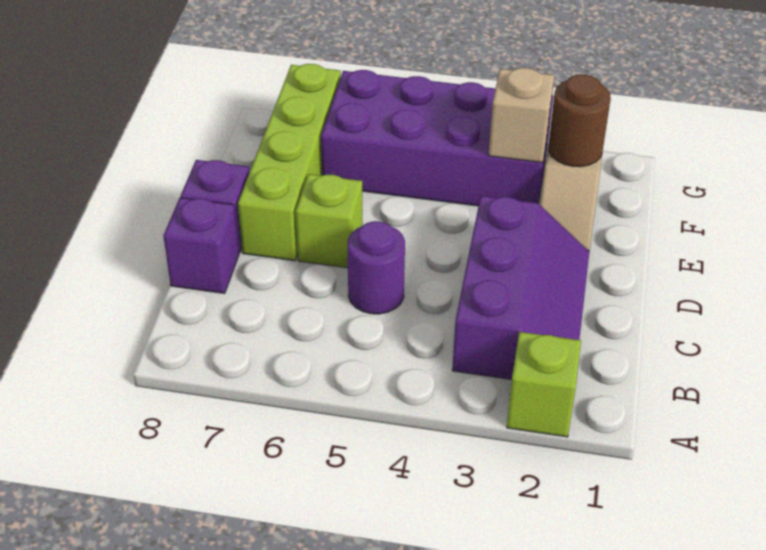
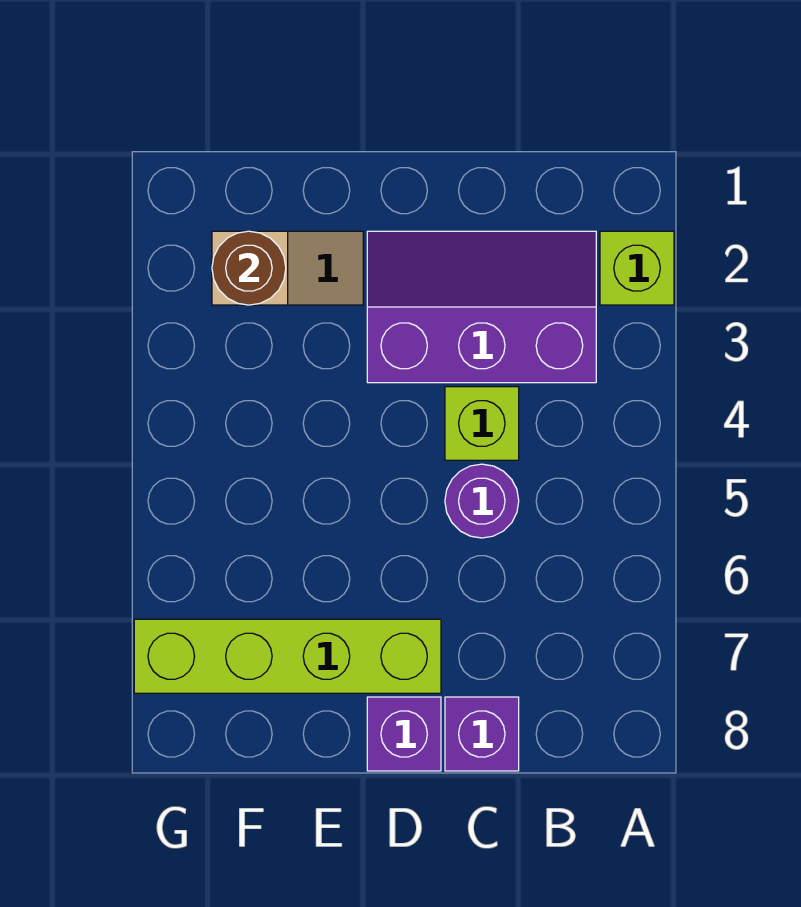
lime 1x1 brick [296,174,363,268] -> lime 1x1 brick moved to [445,387,519,460]
purple 2x4 brick [321,70,553,206] -> none
tan 1x1 brick [489,68,554,163] -> none

